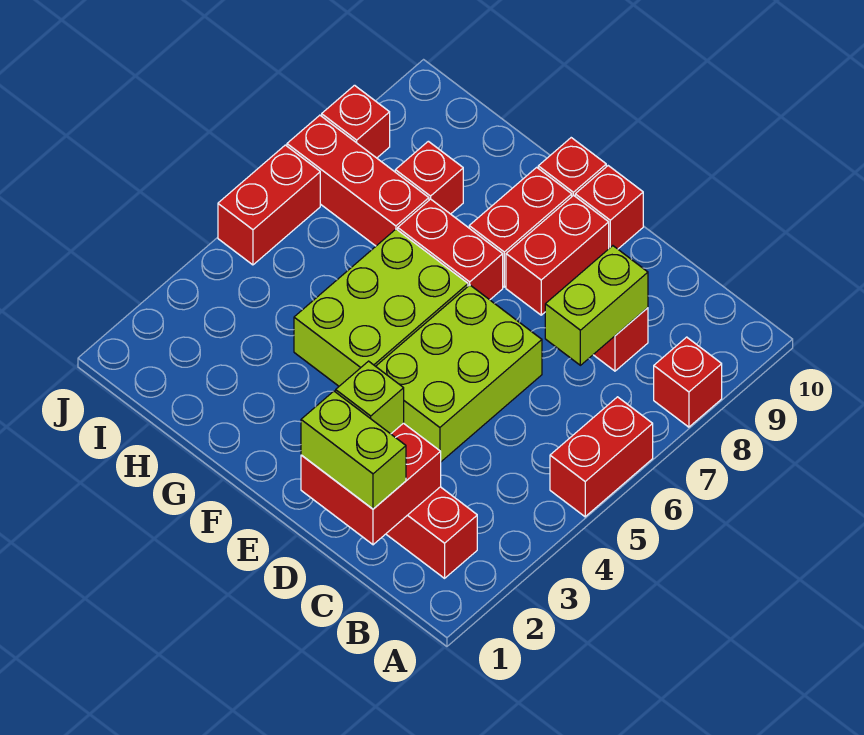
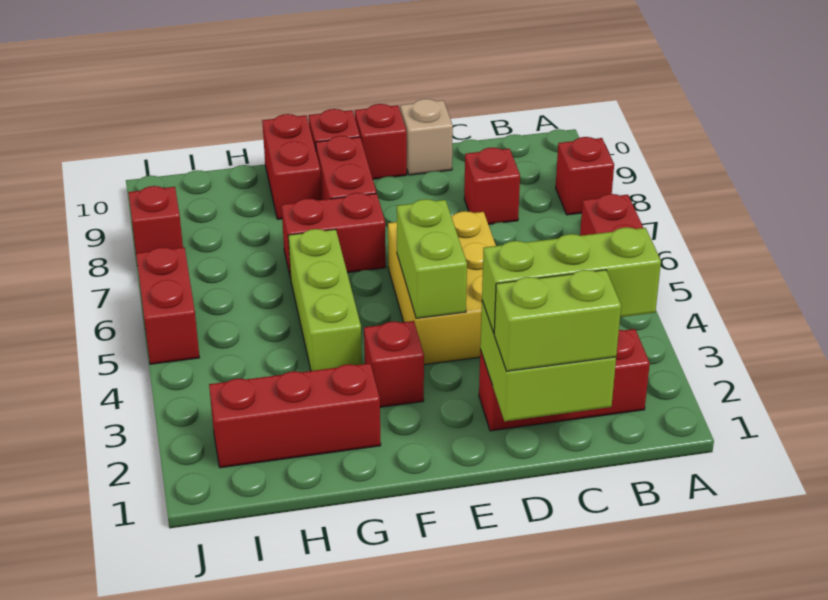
red 2x2 brick [301,423,441,545] -> lime 2x2 brick [480,301,616,421]
lime 1x2 brick [545,246,648,365] -> lime 1x2 brick moved to [397,199,467,318]
lime 1x1 brick [336,361,404,434] -> lime 1x3 brick [482,227,661,333]
lime 2x3 brick [376,285,542,462] -> yellow 2x3 brick [388,211,496,365]
none -> tan 1x1 brick [400,99,453,175]
red 1x2 brick [506,195,609,315] -> red 1x2 brick moved to [262,114,322,219]
lime 2x3 brick [294,229,468,386] -> lime 1x3 brick [288,229,362,371]
red 1x3 brick [287,115,429,246] -> red 1x3 brick moved to [209,363,381,468]
red 1x1 brick [395,141,463,214] -> red 1x1 brick moved to [364,321,424,407]

